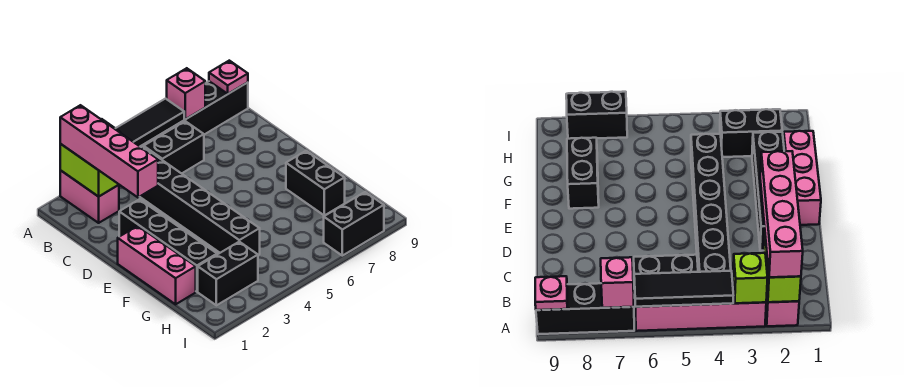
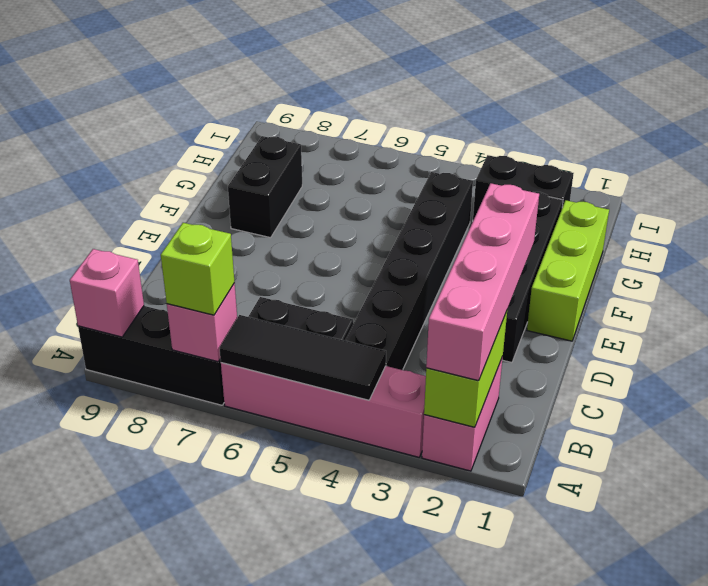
lime 1x1 brick [733,253,768,303] -> lime 1x1 brick moved to [161,223,235,315]
pink 1x1 plate [209,61,248,94] -> pink 1x1 brick [70,249,144,337]
pink 1x3 brick [118,226,196,304] -> lime 1x3 brick [527,200,609,341]
black 1x2 brick [324,192,384,256] -> none

